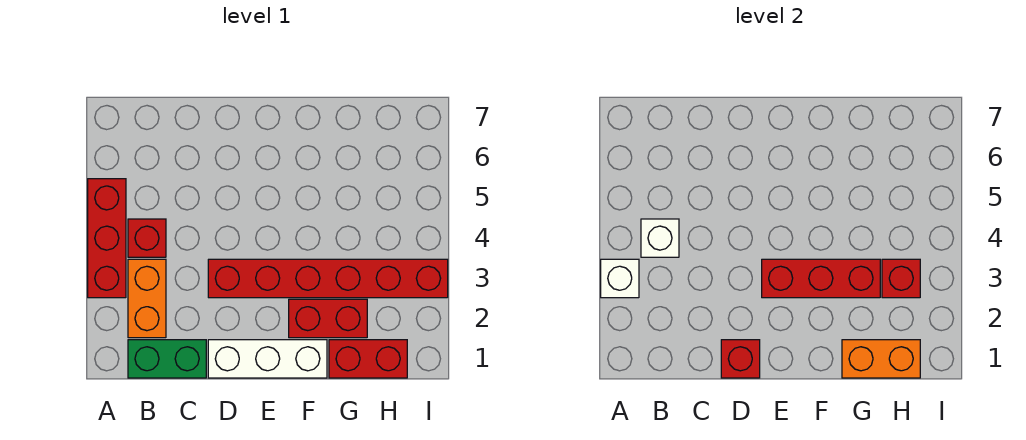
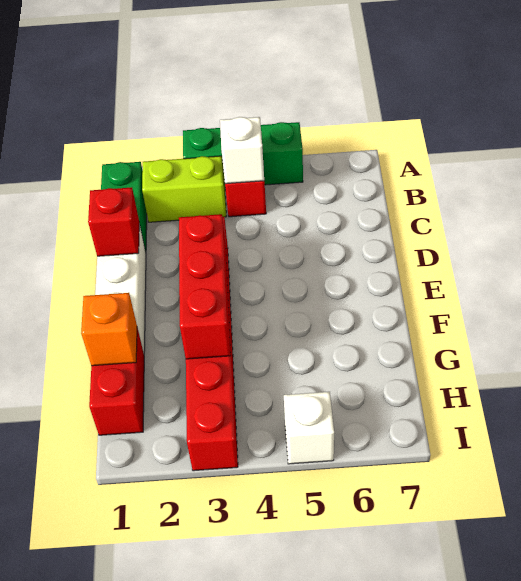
red 1x3 brick [88,179,126,298] -> green 1x3 brick [183,122,303,185]
white 1x1 brick [601,259,639,298] -> white 1x1 brick moved to [284,392,334,464]
orange 1x2 brick [128,259,166,338] -> lime 1x2 brick [142,156,226,222]
red 1x2 brick [289,299,367,338] -> none
orange 1x2 brick [842,340,920,378] -> orange 1x1 brick [81,293,137,366]
red 1x1 brick [882,259,920,298] -> none

